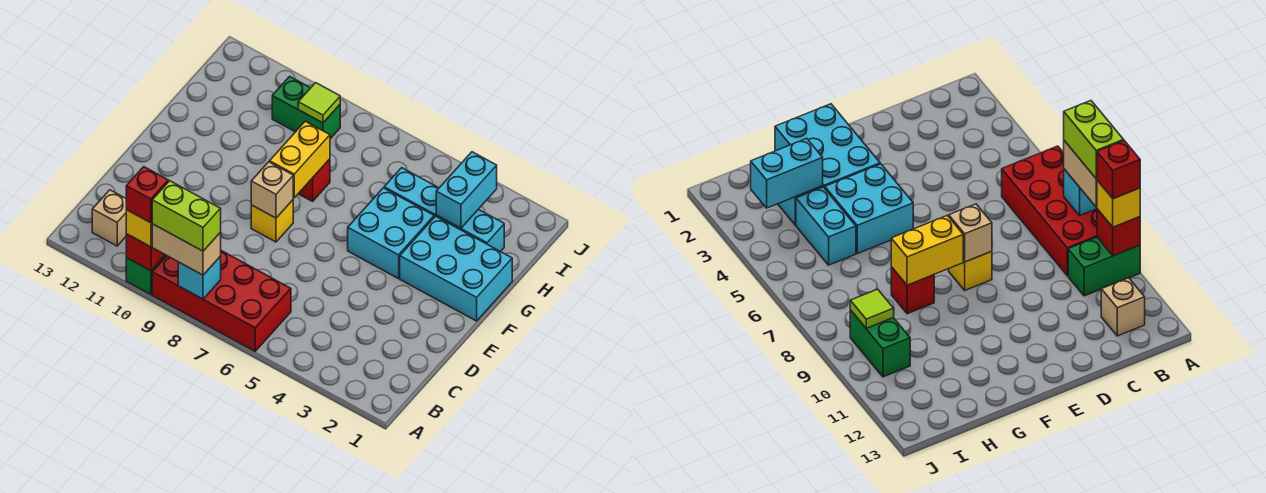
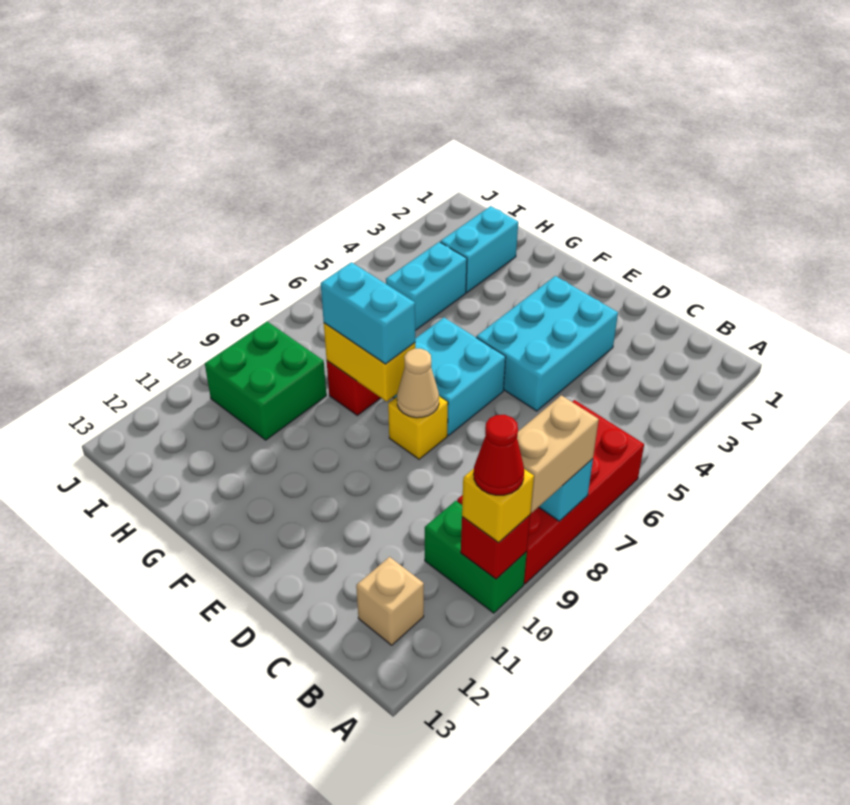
lime 1x2 brick [152,181,221,251] -> none
red 1x1 brick [126,167,168,223] -> red 1x1 cone [474,415,524,495]
tan 1x1 brick [251,162,293,218] -> tan 1x1 cone [397,349,439,418]
cyan 2x3 brick [400,216,512,321] -> cyan 2x3 brick moved to [476,276,618,411]
cyan 2x2 brick [348,188,434,279] -> cyan 2x2 brick moved to [393,318,506,435]
cyan 1x2 brick [436,152,497,228] -> cyan 1x2 brick moved to [321,262,415,364]
green 1x2 brick [272,76,340,139] -> green 2x2 brick [205,322,326,440]
lime 1x1 tile [298,83,340,123] -> none

